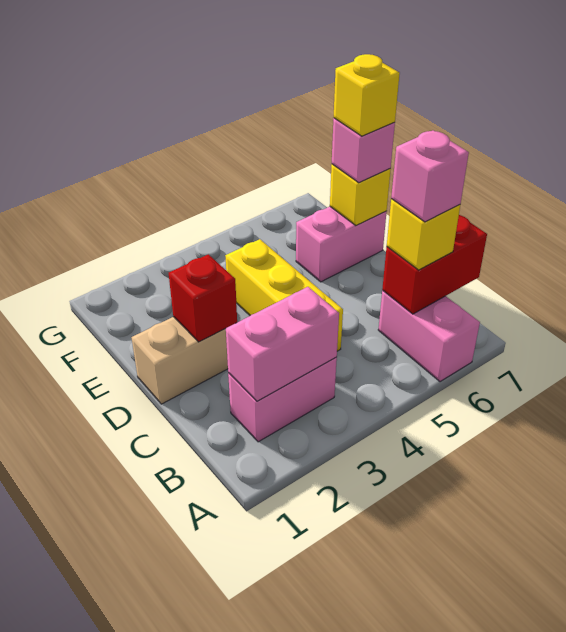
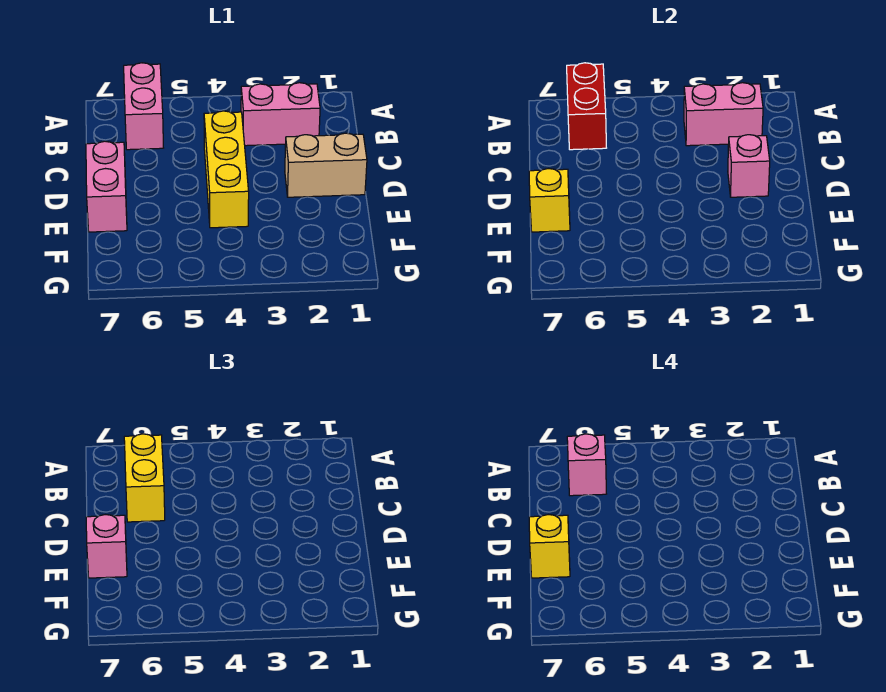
red 1x2 brick [382,215,487,314] -> red 1x2 brick turned to [567,63,606,150]
yellow 1x1 brick [387,199,460,270] -> yellow 1x2 brick [124,434,165,522]
red 1x1 brick [169,254,237,342] -> pink 1x1 brick [728,135,770,197]
pink 1x2 brick [296,207,387,282] -> pink 1x2 brick turned to [86,141,127,232]

